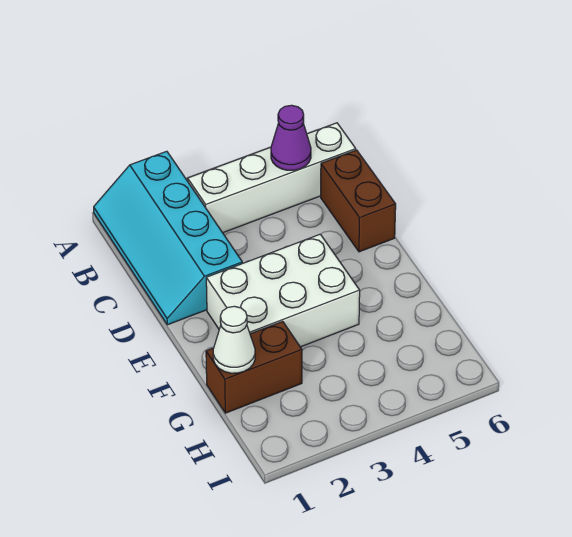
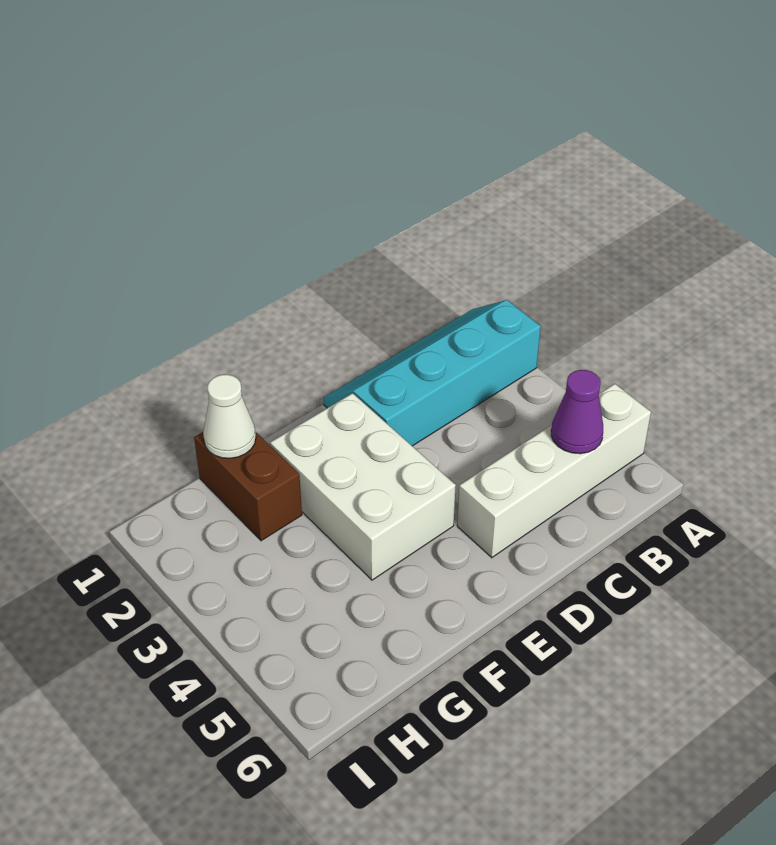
white 1x4 brick [188,123,356,233] -> white 1x4 brick turned to [457,384,651,558]
brown 1x2 brick [321,150,396,252] -> none

